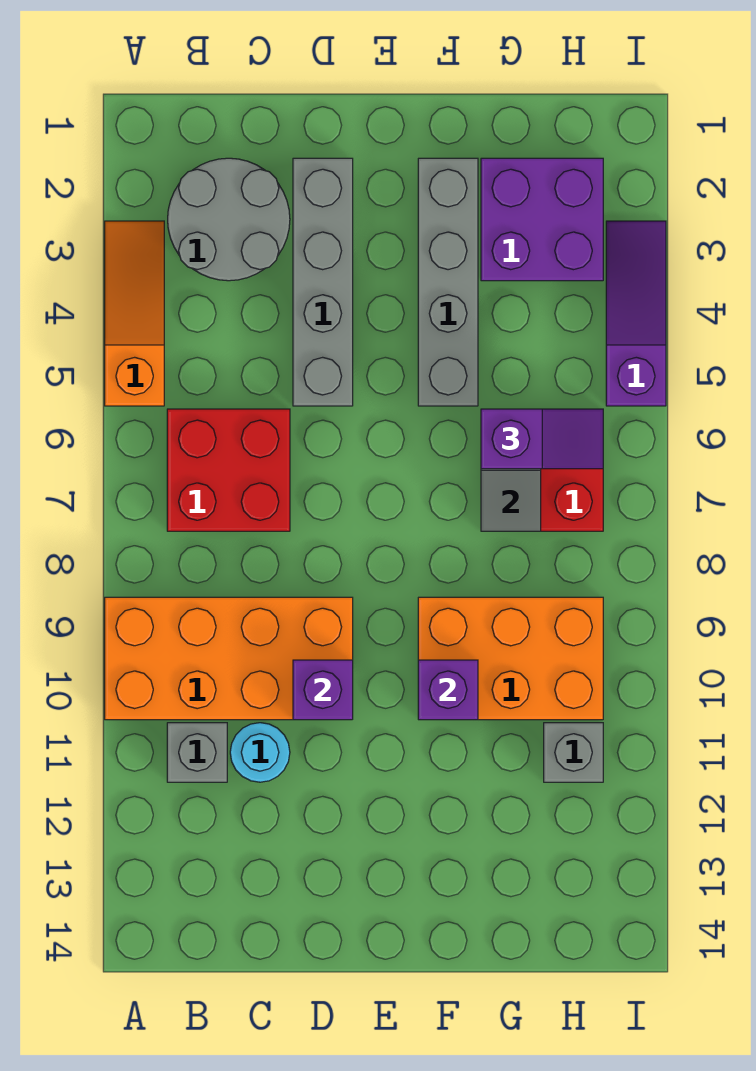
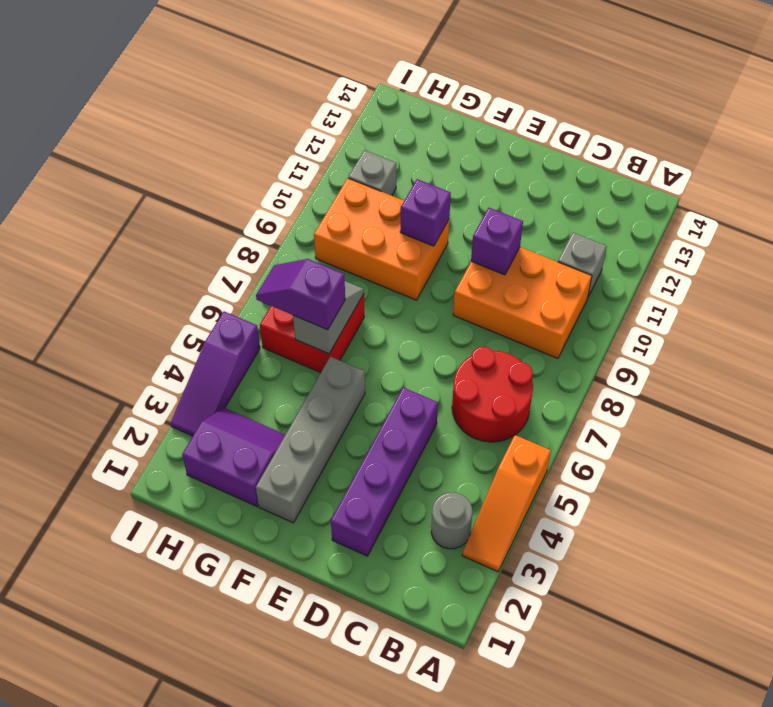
orange 2x4 brick [105,597,353,720] -> orange 2x3 brick [453,247,592,358]
grey 2x2 round brick [168,158,290,281] -> grey 1x1 round brick [431,493,472,549]
red 2x2 brick [167,409,290,531] -> red 2x2 round brick [452,347,533,442]
cyan 1x1 round brick [230,723,290,782] -> none
grey 1x4 brick [293,158,353,406] -> purple 1x4 brick [331,388,438,556]
purple 2x2 brick [481,158,603,281] -> purple 2x2 slope [182,408,285,506]

